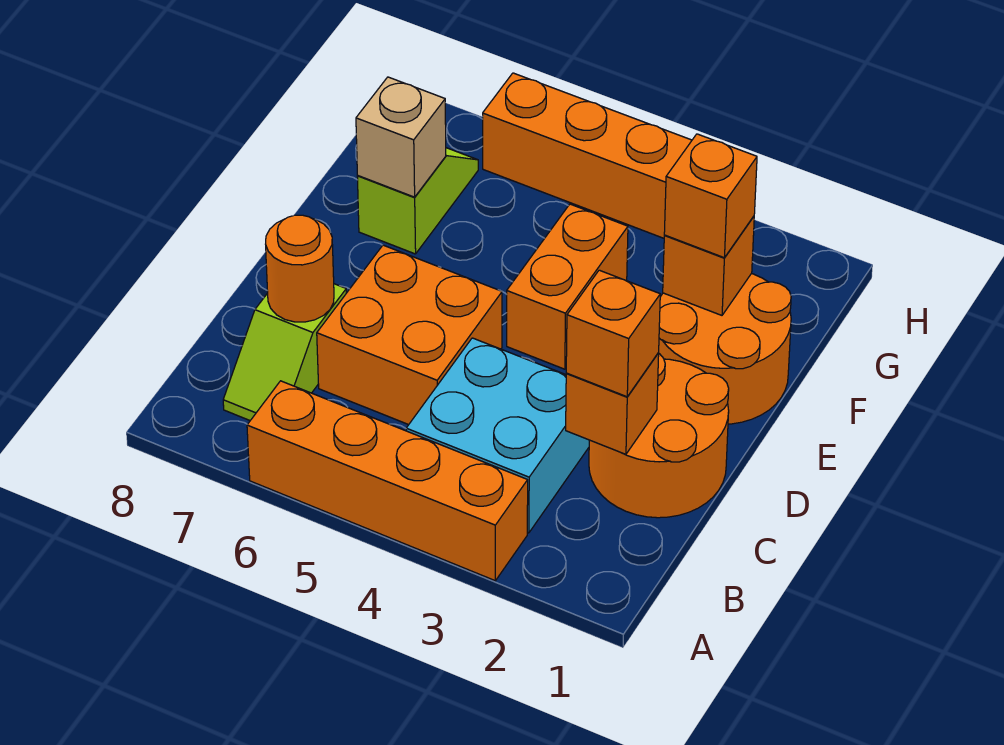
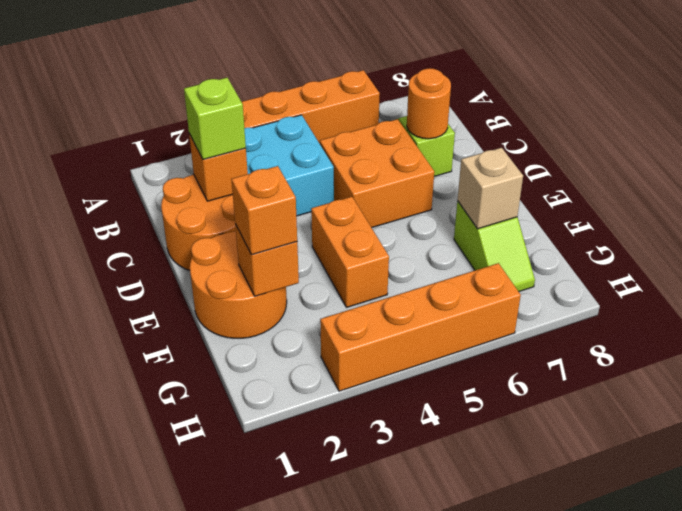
orange 1x1 brick [566,270,660,397] -> lime 1x1 brick [184,78,246,159]

